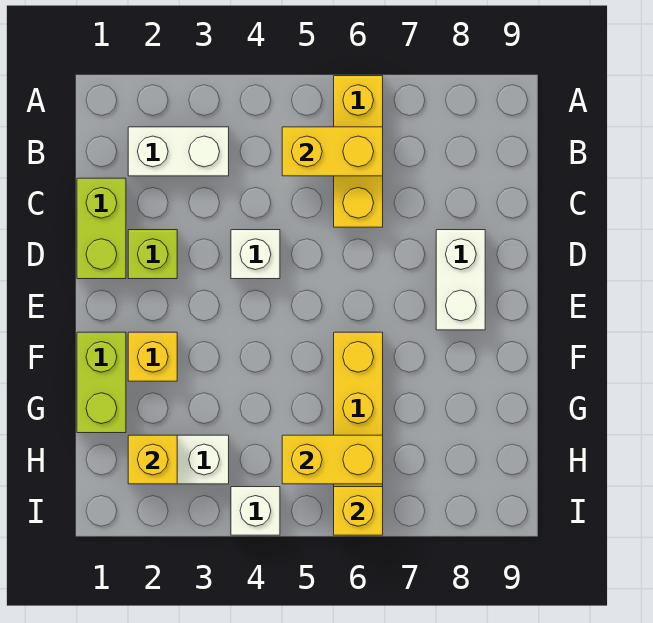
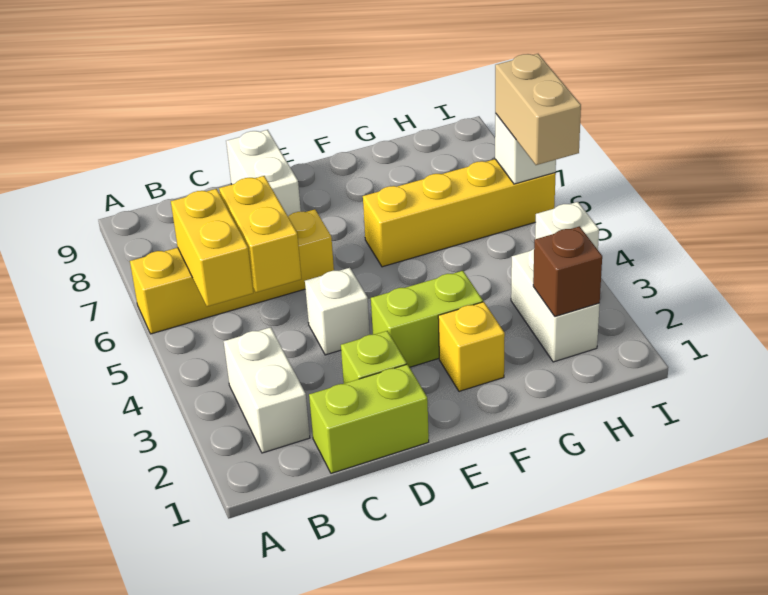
yellow 1x3 brick [334,76,383,227] -> yellow 1x4 brick [130,209,334,334]
white 1x2 brick [436,230,485,330] -> white 1x2 brick turned to [226,130,301,216]
lime 1x2 brick [77,332,126,433] -> lime 1x2 brick moved to [371,271,483,367]
yellow 1x1 brick [128,435,177,484] -> brown 1x1 brick [533,226,602,317]
yellow 1x2 brick [282,435,383,484] -> yellow 1x2 brick moved to [219,176,301,292]
none -> tan 1x2 brick [495,54,581,165]
yellow 1x1 brick [334,487,383,535] -> white 1x1 brick [495,113,556,184]

